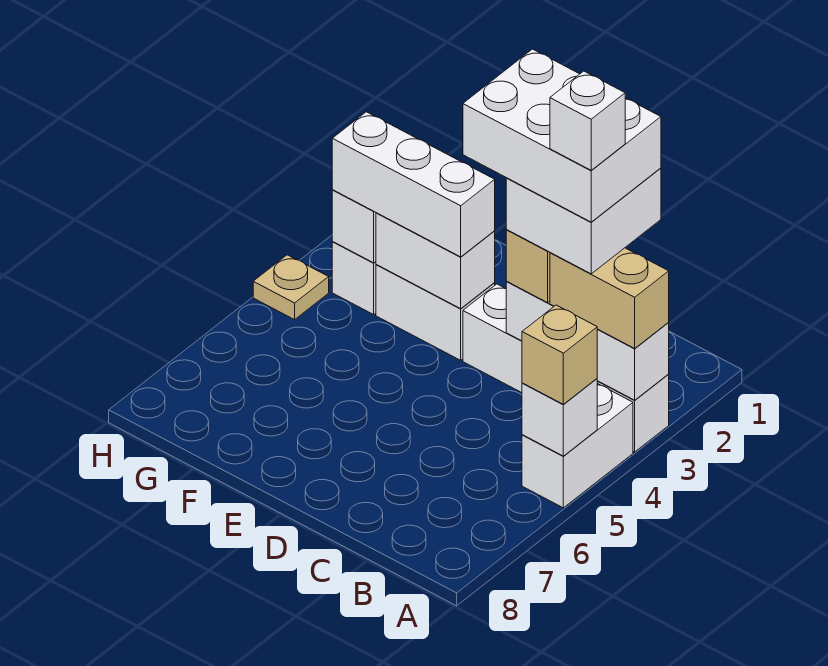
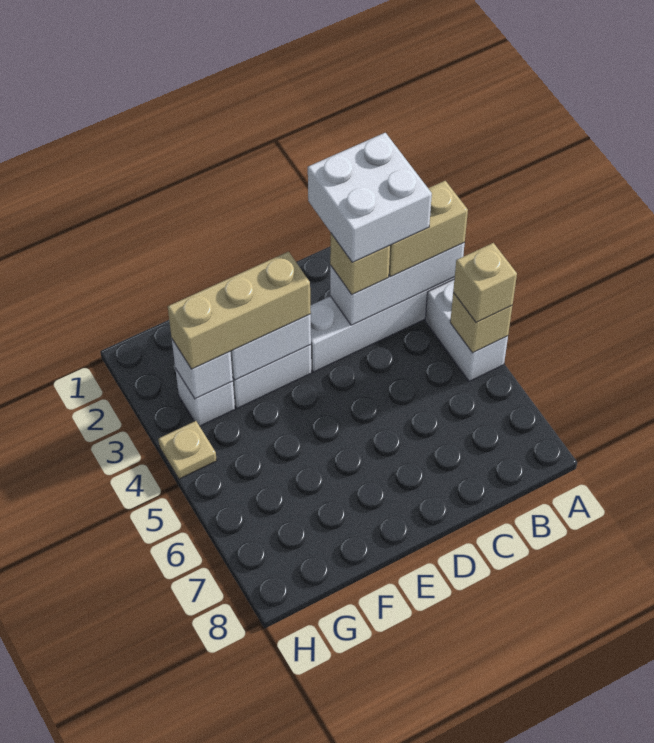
white 1x1 brick [522,379,597,456] -> tan 1x1 brick [450,293,512,353]
white 2x3 brick [463,49,661,222] -> none
white 1x1 brick [550,71,625,170] -> none
white 1x3 brick [332,112,495,257] -> tan 1x3 brick [168,252,311,369]

